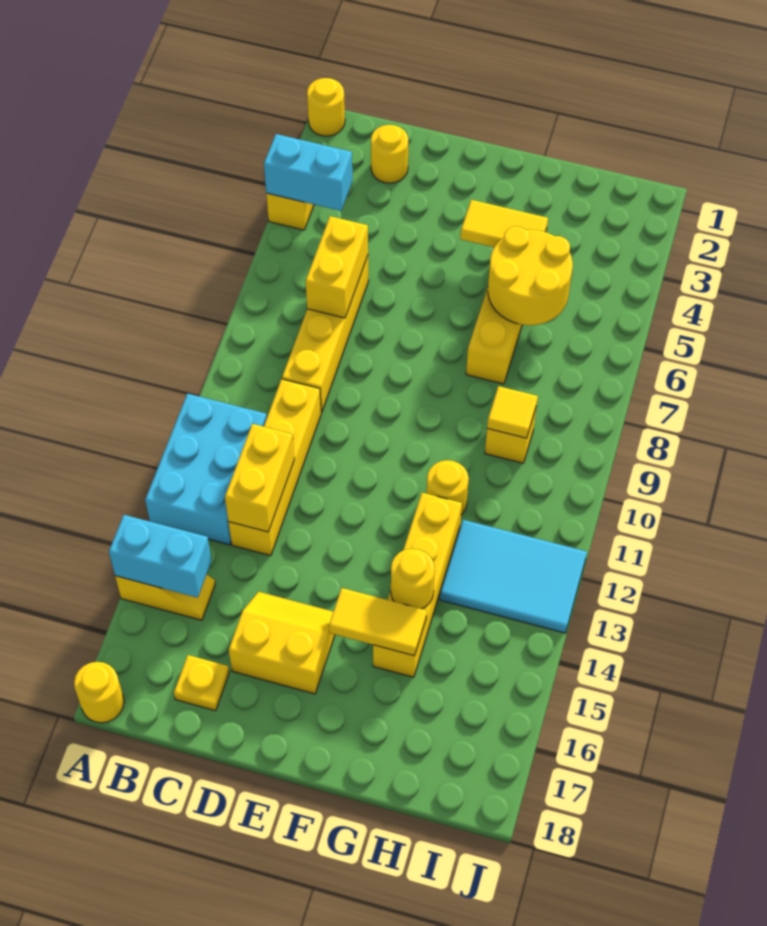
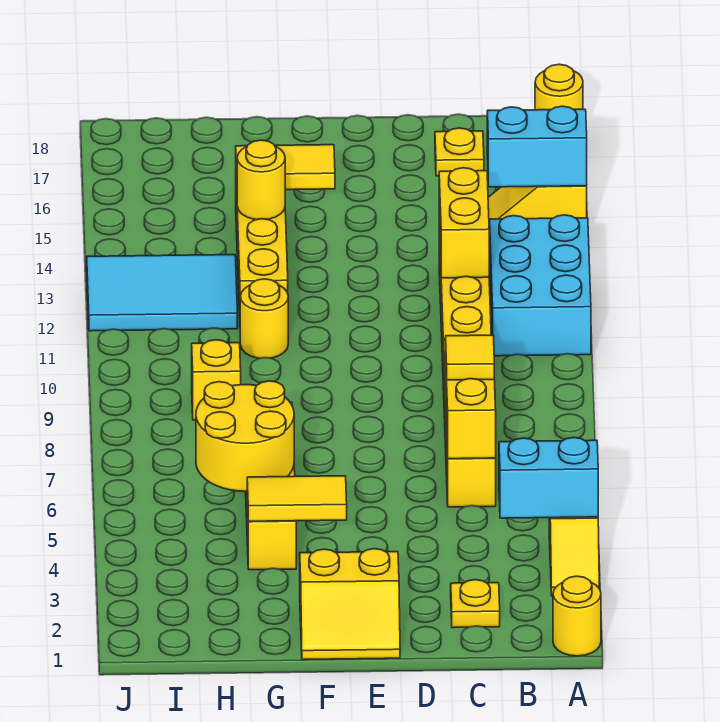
yellow 1x1 round brick [371,125,408,183] -> yellow 1x1 plate [451,580,500,628]
yellow 2x2 slope [229,592,335,694] -> yellow 2x2 slope moved to [300,549,400,660]
yellow 1x1 tile [487,386,538,438] -> yellow 1x1 tile moved to [446,335,494,380]

